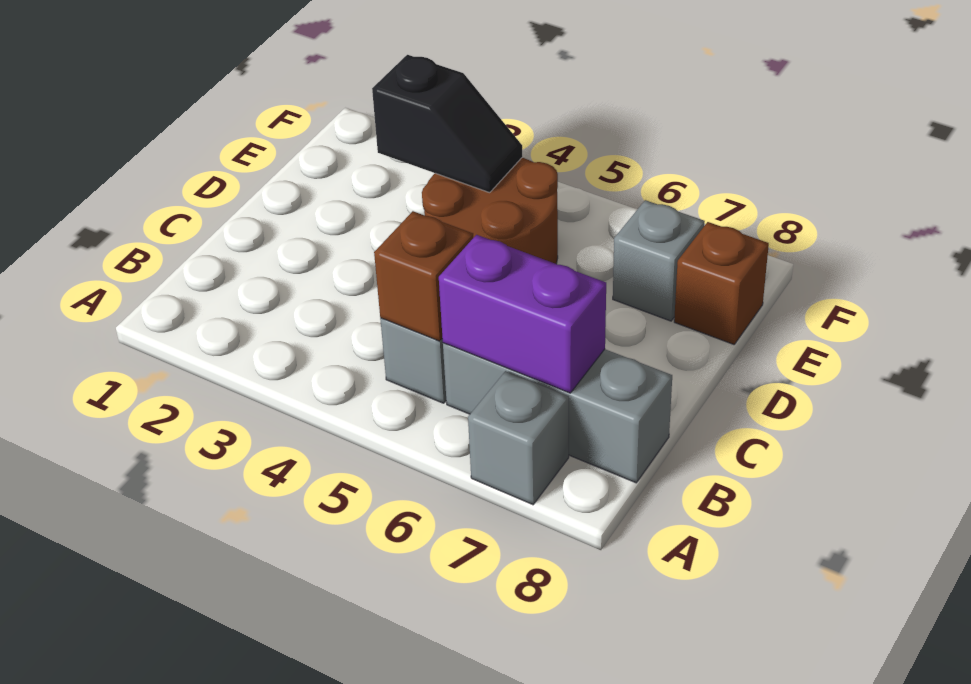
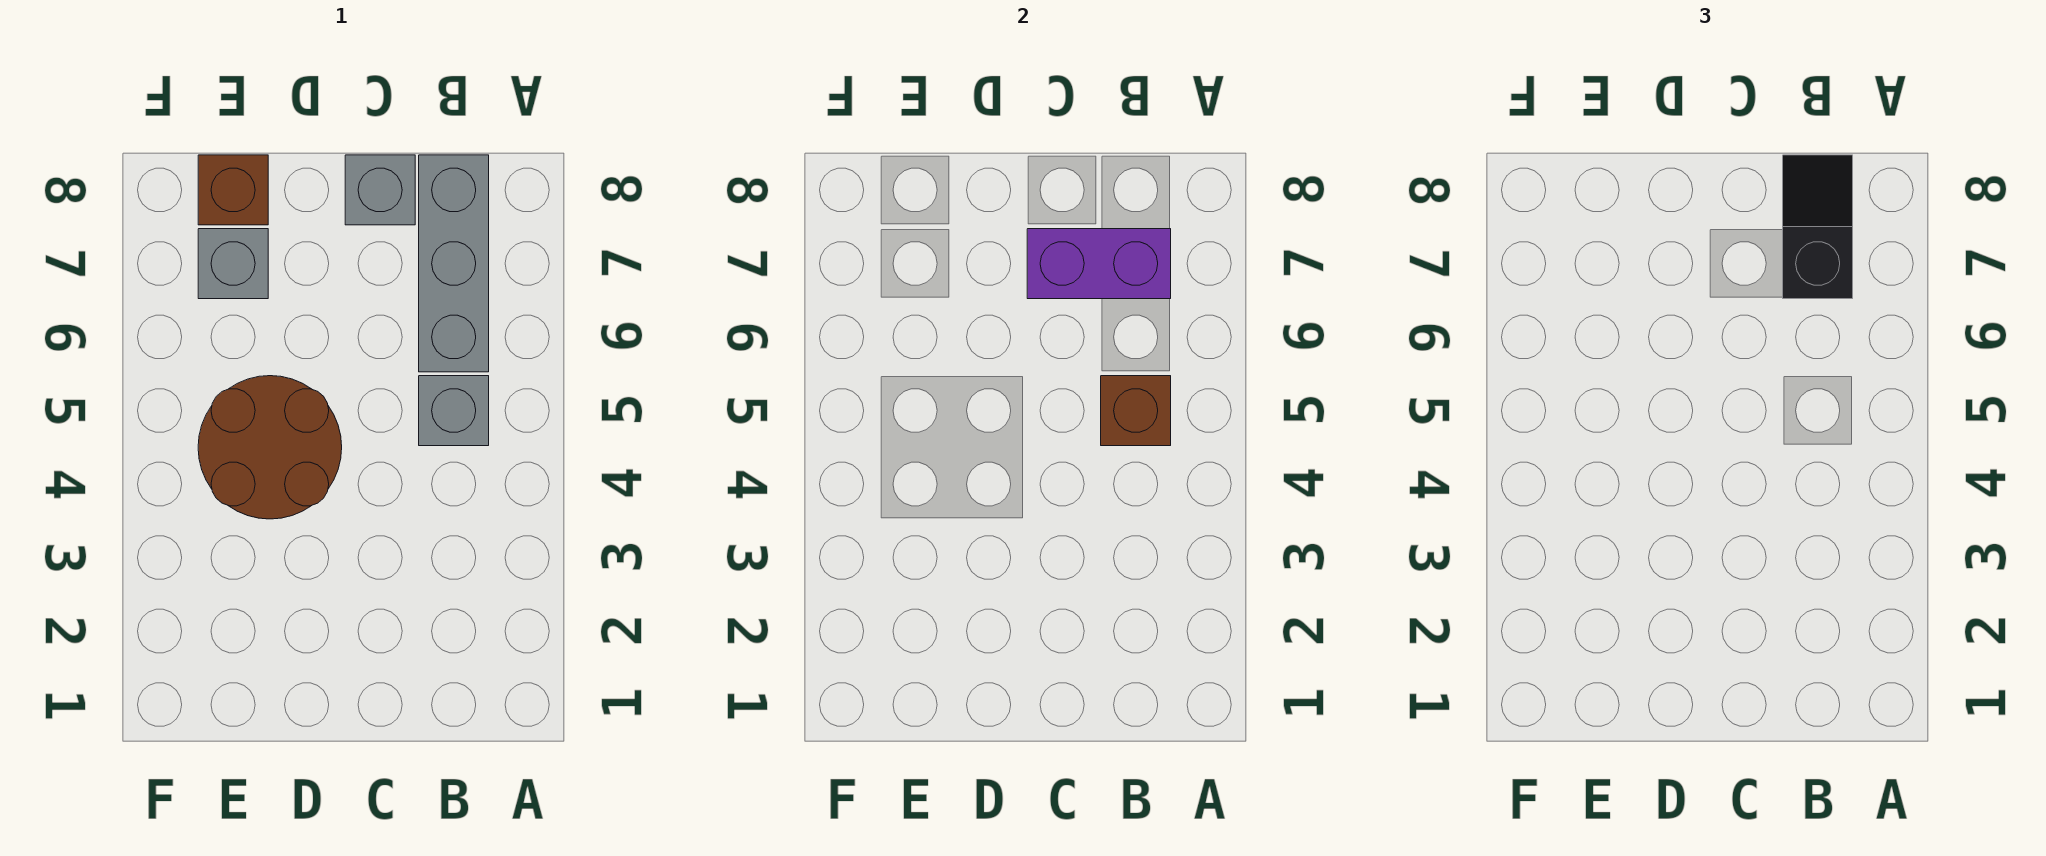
grey 1x1 brick [468,371,569,505] -> grey 1x1 brick moved to [345,155,415,225]
purple 1x2 brick [439,235,606,393] -> purple 1x2 brick turned to [1027,229,1171,299]
black 1x2 slope [372,55,522,193] -> black 1x2 slope moved to [1783,155,1853,299]

